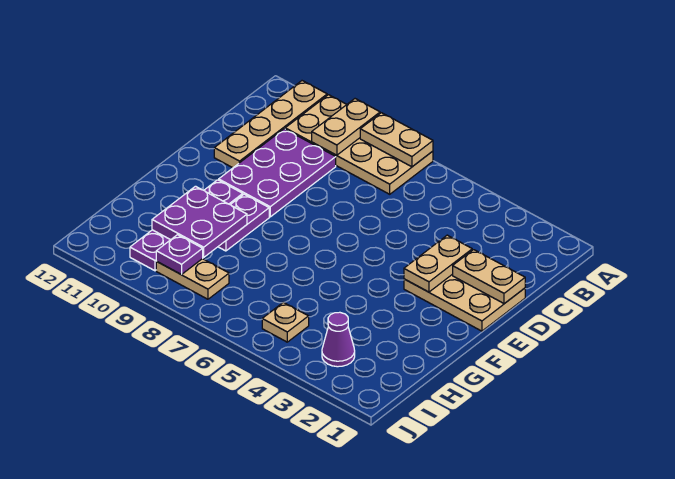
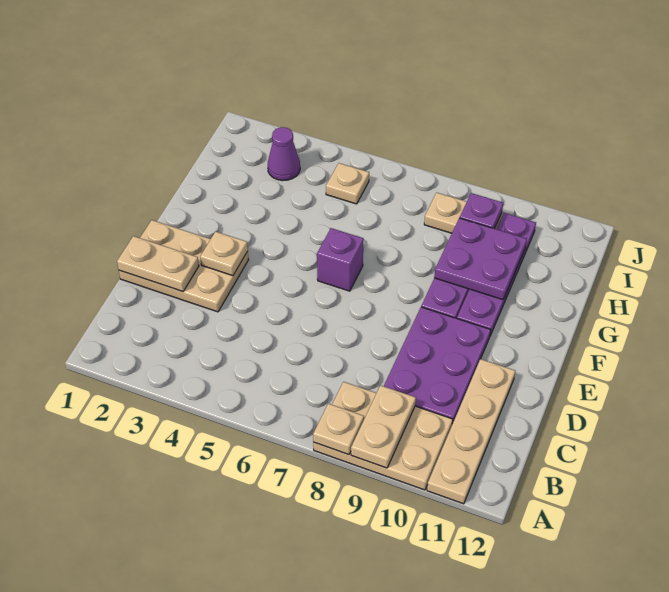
tan 2x4 plate [285,95,433,194] -> tan 2x3 plate [313,382,453,490]
tan 1x2 plate [360,113,433,167] -> tan 1x1 plate [313,404,364,455]
tan 1x2 plate [404,235,472,292] -> tan 1x1 plate [200,231,248,276]
none -> purple 1x1 brick [317,228,364,291]

